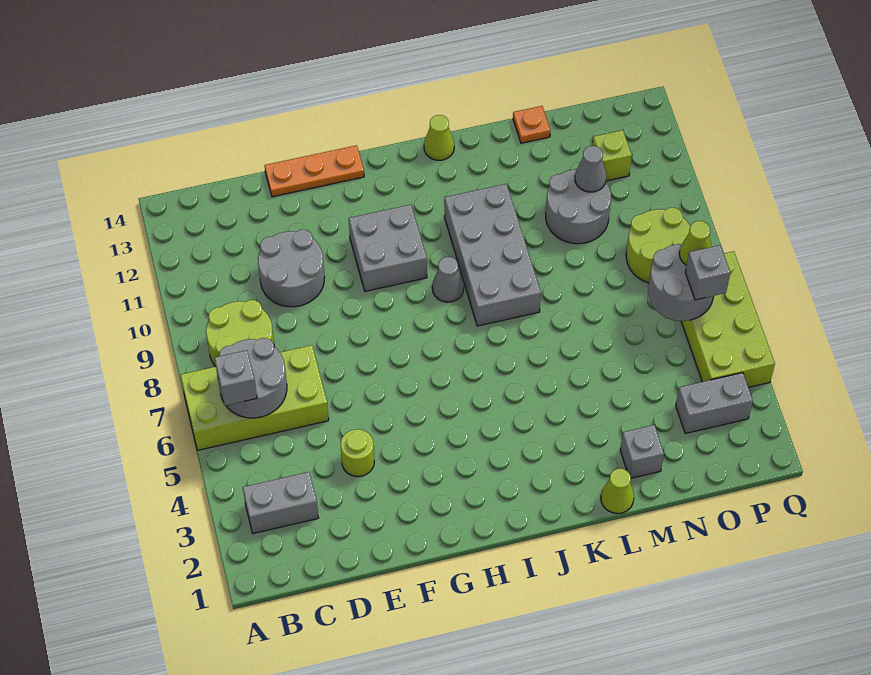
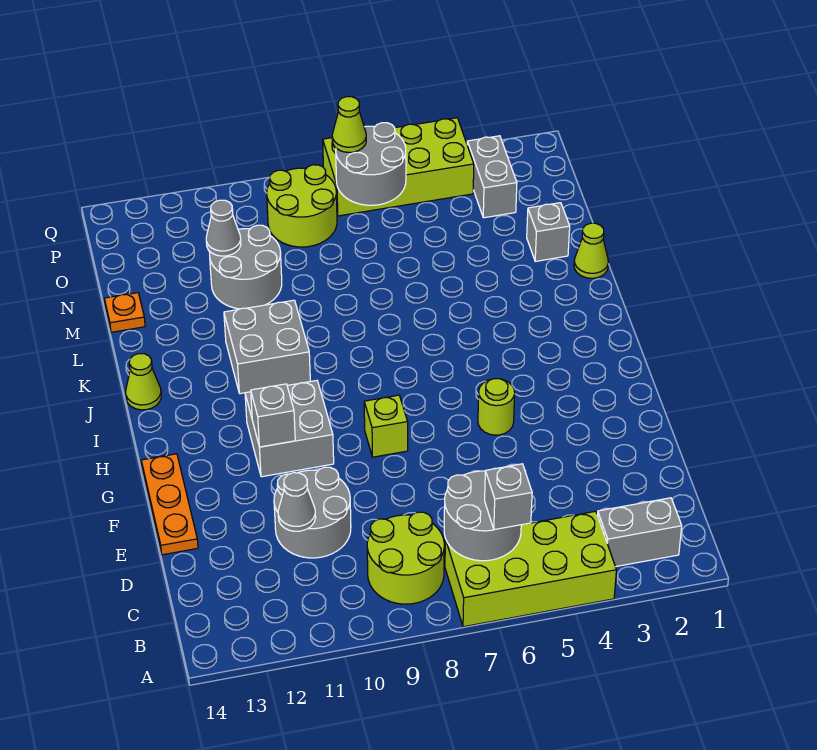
lime 2x4 brick [181,345,329,450] -> lime 2x4 brick turned to [445,511,616,627]
grey 1x2 brick [243,472,319,534] -> grey 1x2 brick turned to [597,498,682,567]
lime 1x1 round brick [341,429,374,477] -> lime 1x1 round brick moved to [478,379,515,435]
grey 1x1 cone [432,257,464,302] -> grey 1x1 cone moved to [278,473,316,531]
grey 2x4 brick [444,184,541,326] -> grey 2x2 brick [224,300,310,394]
lime 1x1 brick [593,130,632,181] -> lime 1x1 brick moved to [364,395,408,457]
grey 1x1 brick [685,245,730,300] -> grey 1x1 brick moved to [251,384,295,447]

